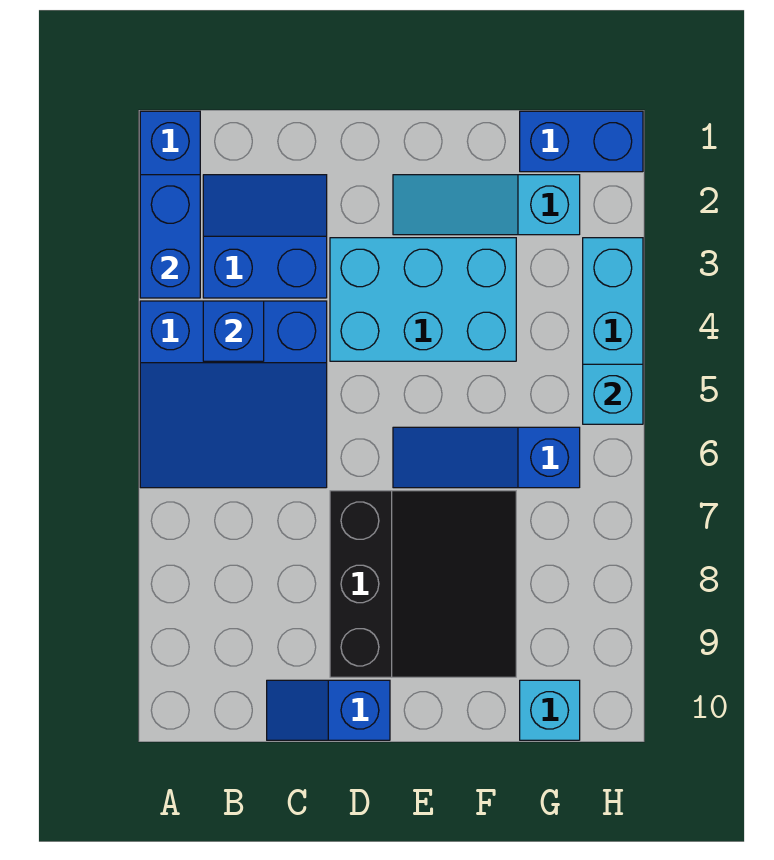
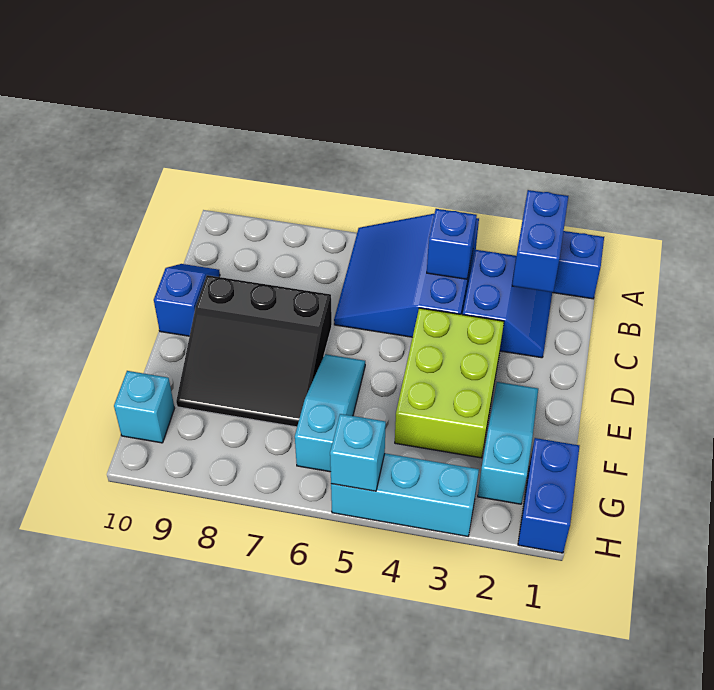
blue 1x2 brick [140,175,200,298] -> blue 1x2 brick turned to [512,190,568,293]
cyan 2x3 brick [330,238,516,361] -> lime 2x3 brick [395,308,504,458]
blue 1x3 slope [393,427,580,488] -> cyan 1x3 slope [295,354,365,472]

